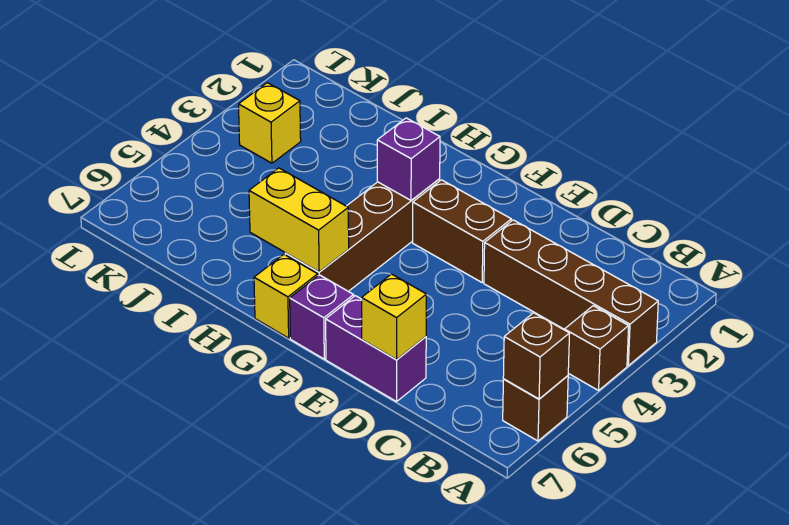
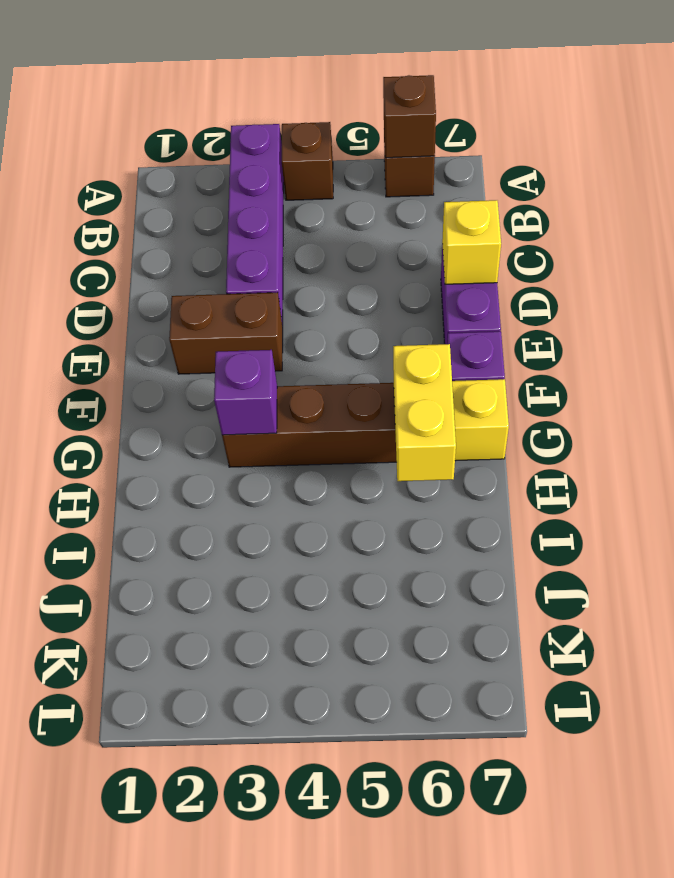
brown 1x4 brick [484,220,658,365] -> purple 1x4 brick [226,124,284,326]
brown 1x2 brick [413,180,511,282] -> brown 1x2 brick turned to [169,292,283,374]
yellow 1x1 brick [239,83,301,163] -> none

